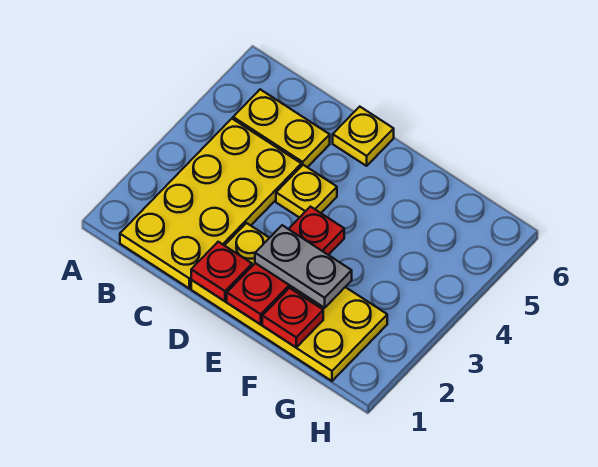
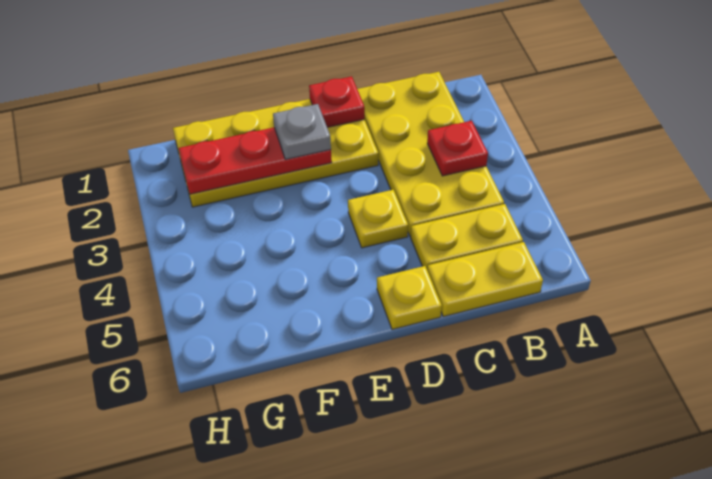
none -> yellow 1x2 plate [427,242,543,317]
red 1x3 plate [227,207,344,324] -> red 1x3 plate turned to [179,127,332,194]
grey 1x2 plate [255,225,352,308] -> grey 1x1 plate [273,104,331,159]
red 1x1 plate [262,288,323,347] -> red 1x1 plate moved to [427,121,488,176]

